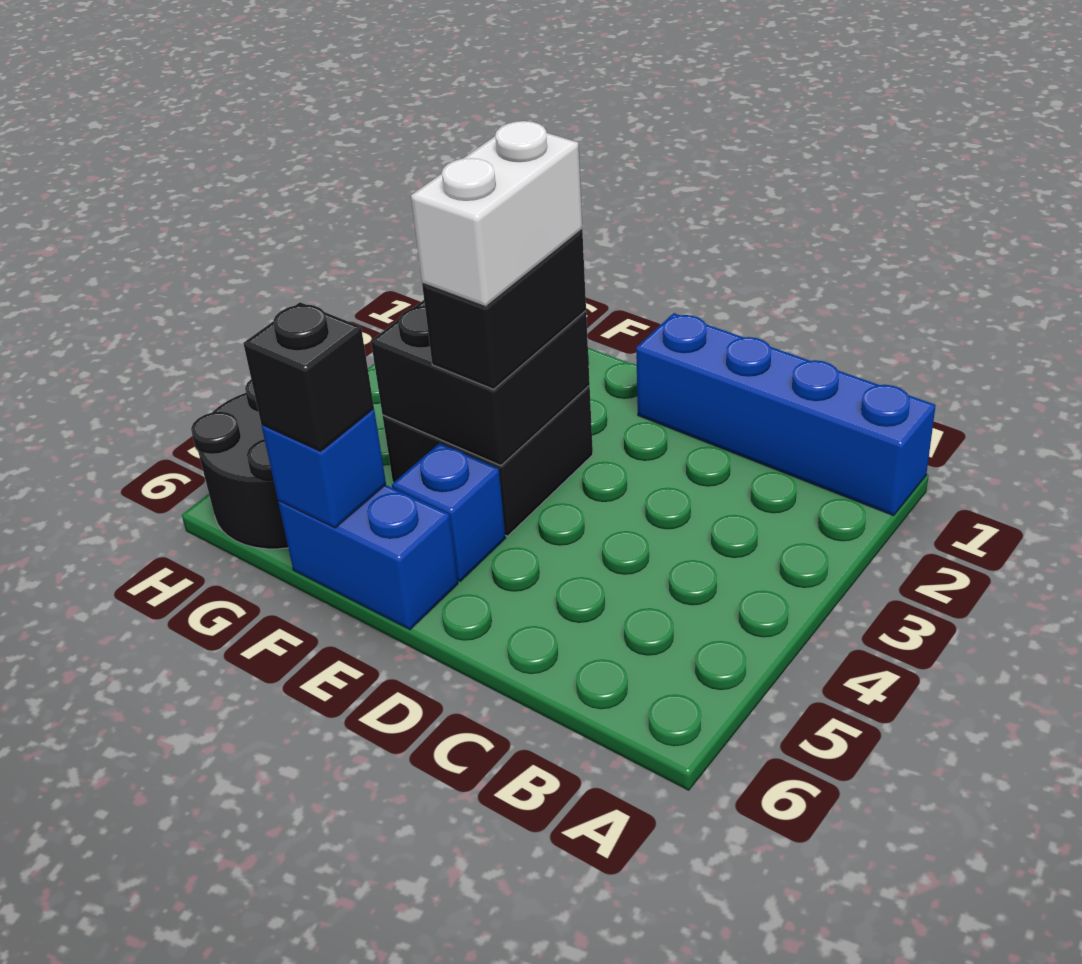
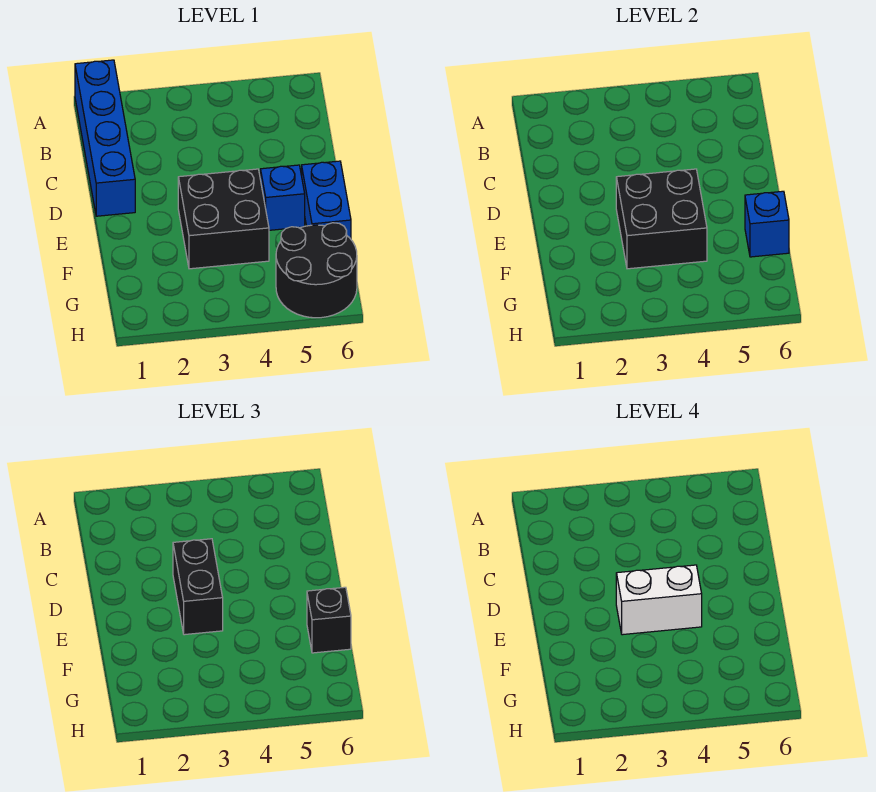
black 1x2 brick [422,230,586,389] -> black 1x2 brick turned to [173,539,223,635]

